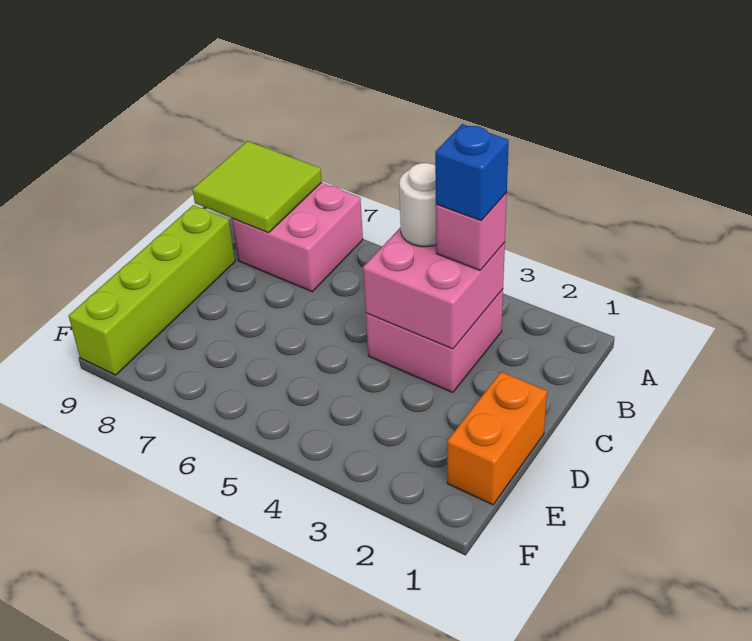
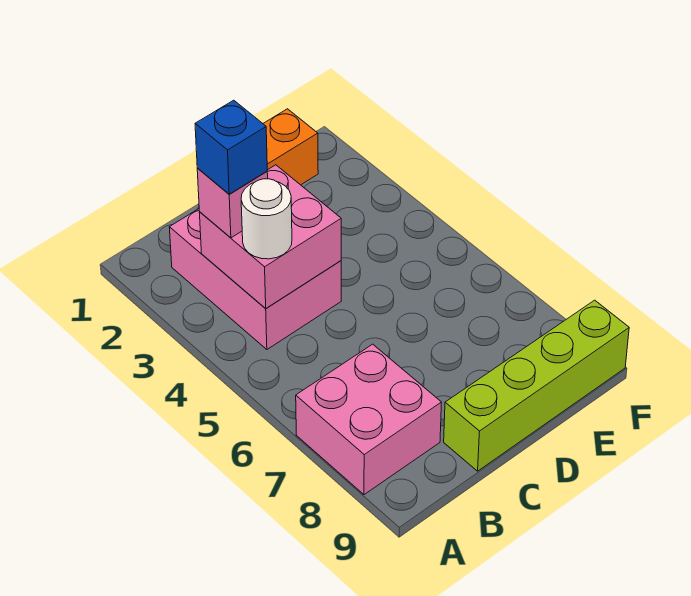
lime 2x2 tile [192,141,322,233] -> none
pink 2x2 brick [366,289,503,393] -> pink 2x3 brick [169,209,341,349]

